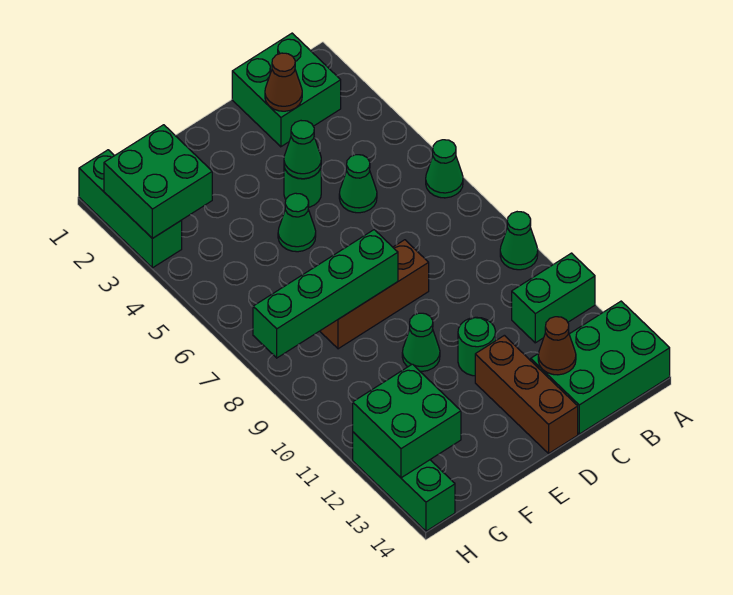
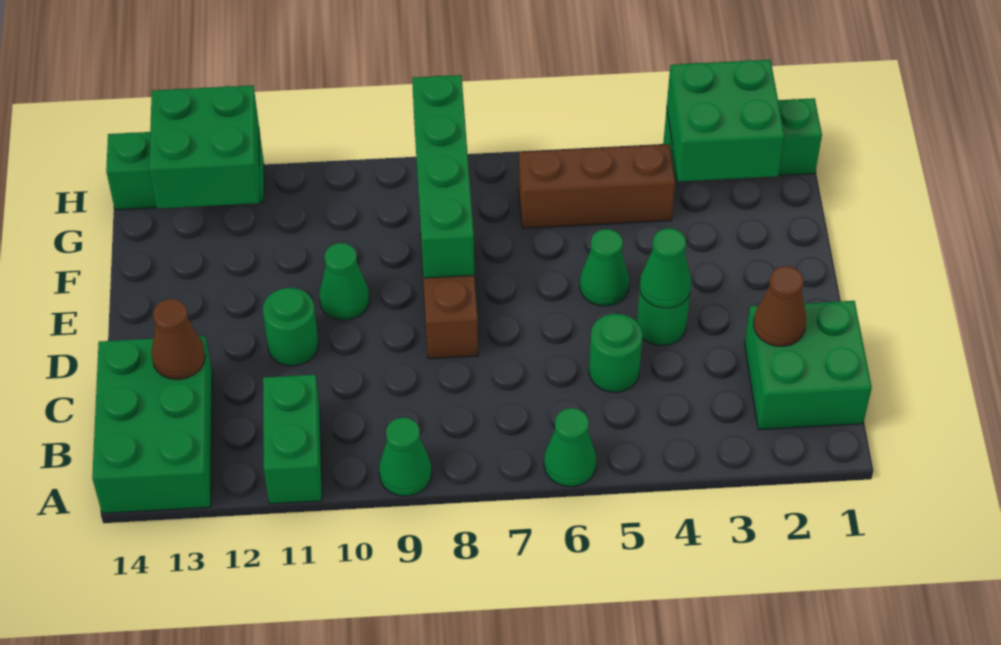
green 1x1 cone [339,155,377,213] -> green 1x1 round brick [589,314,643,392]
brown 1x3 brick [475,335,578,453] -> brown 1x3 brick moved to [519,144,675,228]

